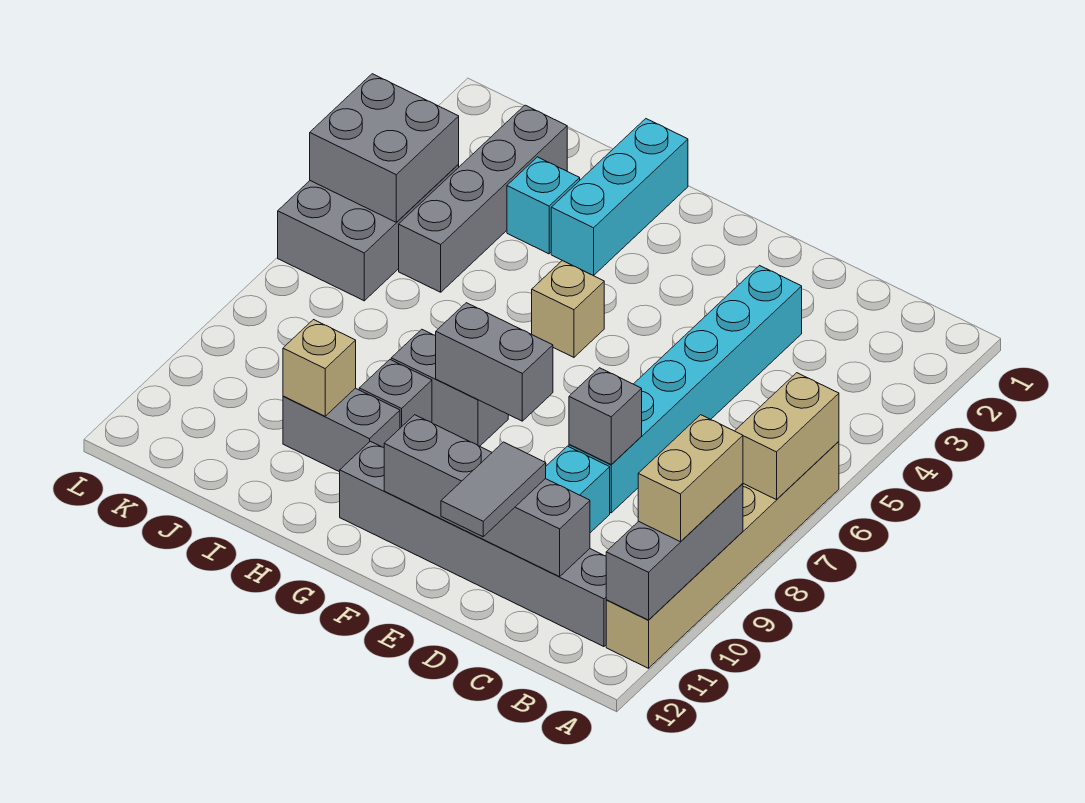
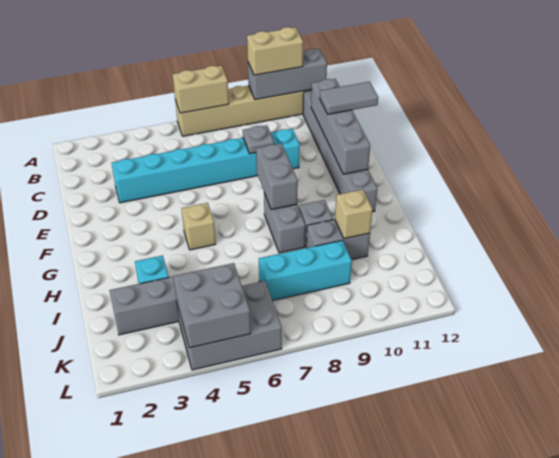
grey 1x1 brick [569,368,642,465] -> grey 1x1 plate [243,125,274,154]
cyan 1x3 brick [551,119,688,276] -> cyan 1x3 brick moved to [259,240,352,301]
grey 1x2 brick [283,388,400,472] -> grey 1x2 brick turned to [307,219,370,260]

